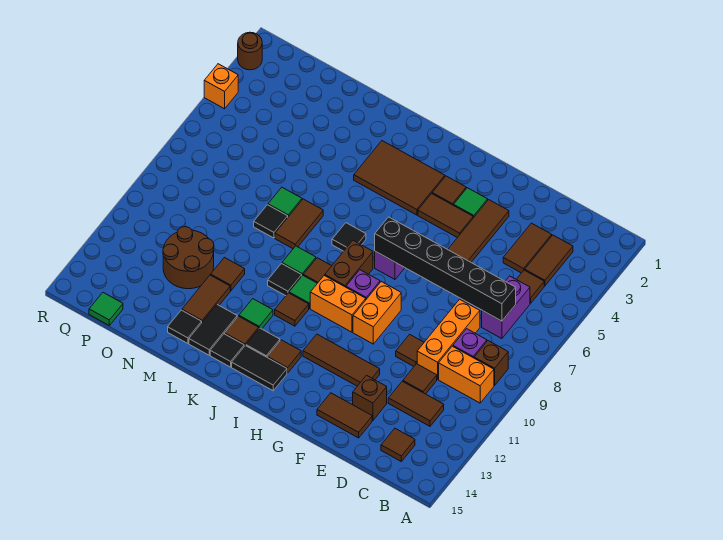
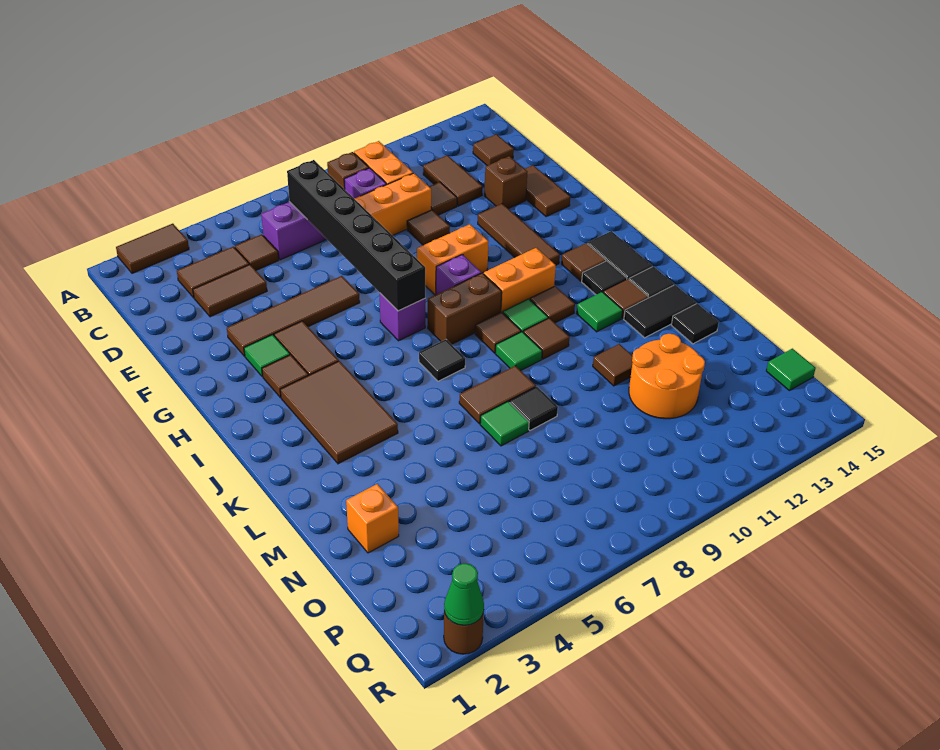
orange 1x2 brick [310,275,366,332] -> orange 1x2 brick turned to [484,248,556,313]
black 1x1 tile [268,264,302,296] -> brown 1x1 tile [523,318,570,359]
brown 1x2 tile [182,275,230,322] -> brown 1x2 tile moved to [116,224,189,273]
brown 2x2 round brick [163,227,214,289] -> orange 2x2 round brick [629,334,705,419]
none -> green 1x1 cone [444,563,484,625]
orange 1x1 brick [204,64,238,109] -> orange 1x1 brick moved to [346,484,399,553]

